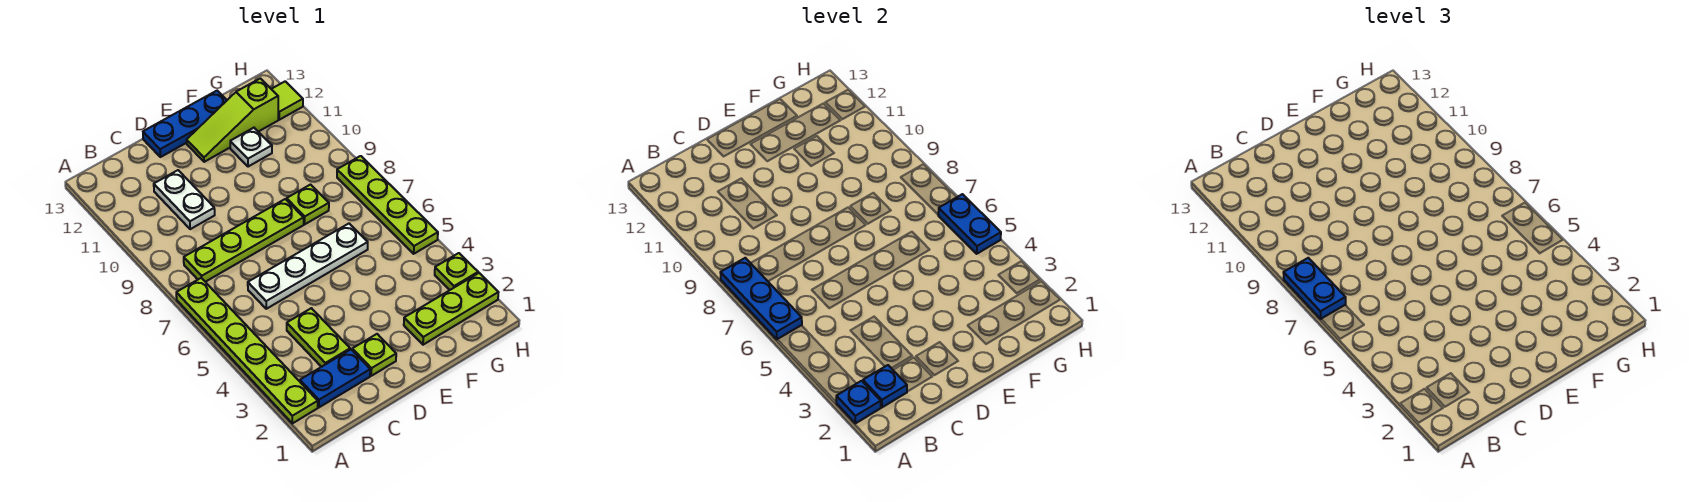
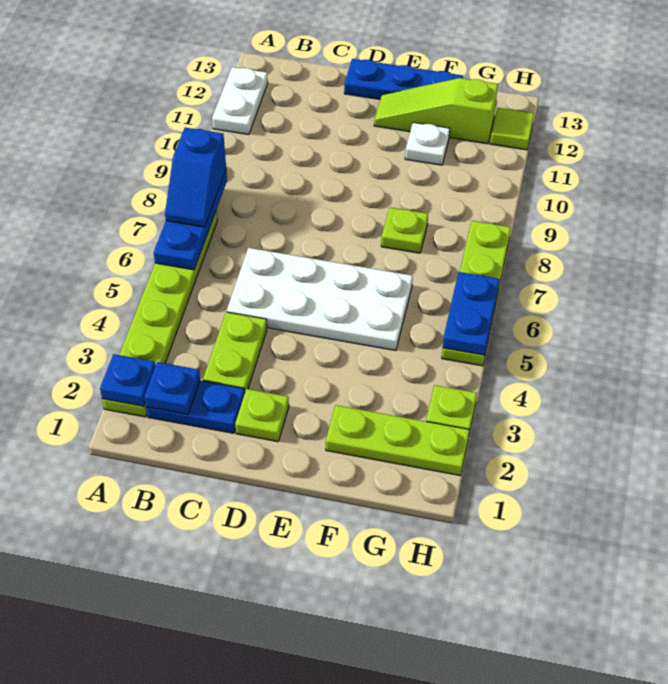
blue 1x2 plate [1283,258,1346,319] -> blue 1x2 slope [165,127,226,227]
lime 1x4 plate [184,199,304,282] -> none
white 1x4 plate [248,224,368,309] -> white 2x4 plate [227,248,413,351]
white 1x2 plate [154,170,215,229] -> white 1x2 plate moved to [212,67,268,135]

